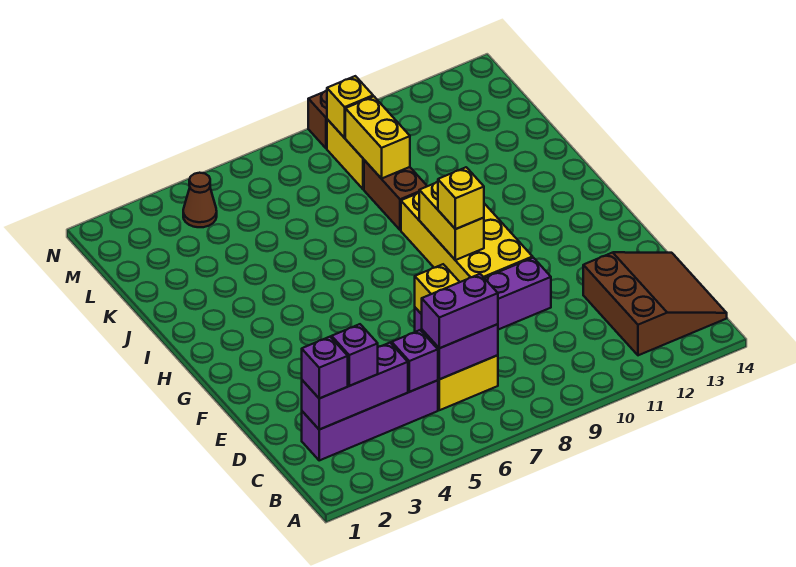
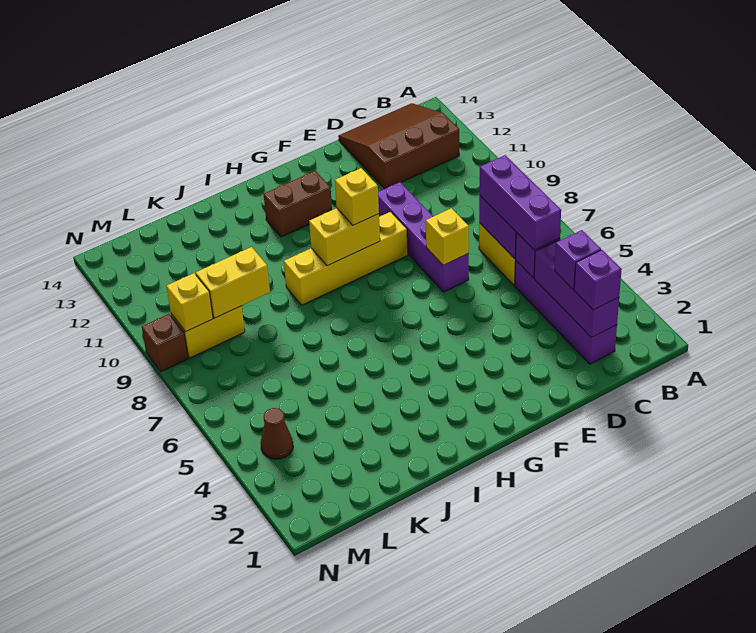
purple 1x2 brick [422,274,498,348] -> purple 1x3 brick [480,155,561,250]
yellow 2x4 brick [401,193,533,282] -> yellow 1x4 brick [284,212,408,305]
brown 1x2 brick [364,160,427,230] -> brown 1x2 brick moved to [264,171,332,237]

